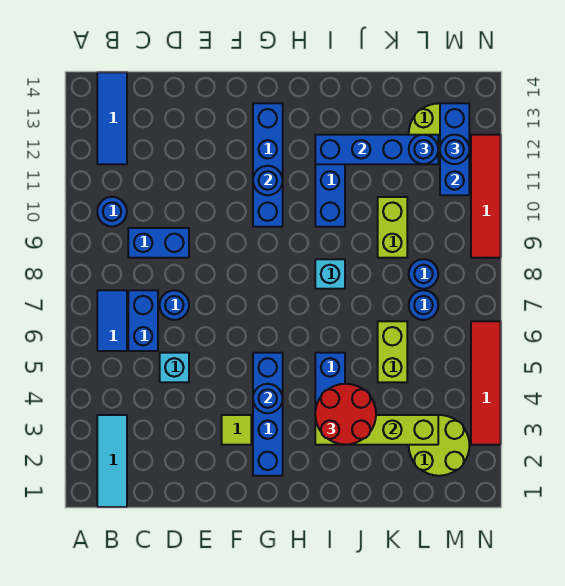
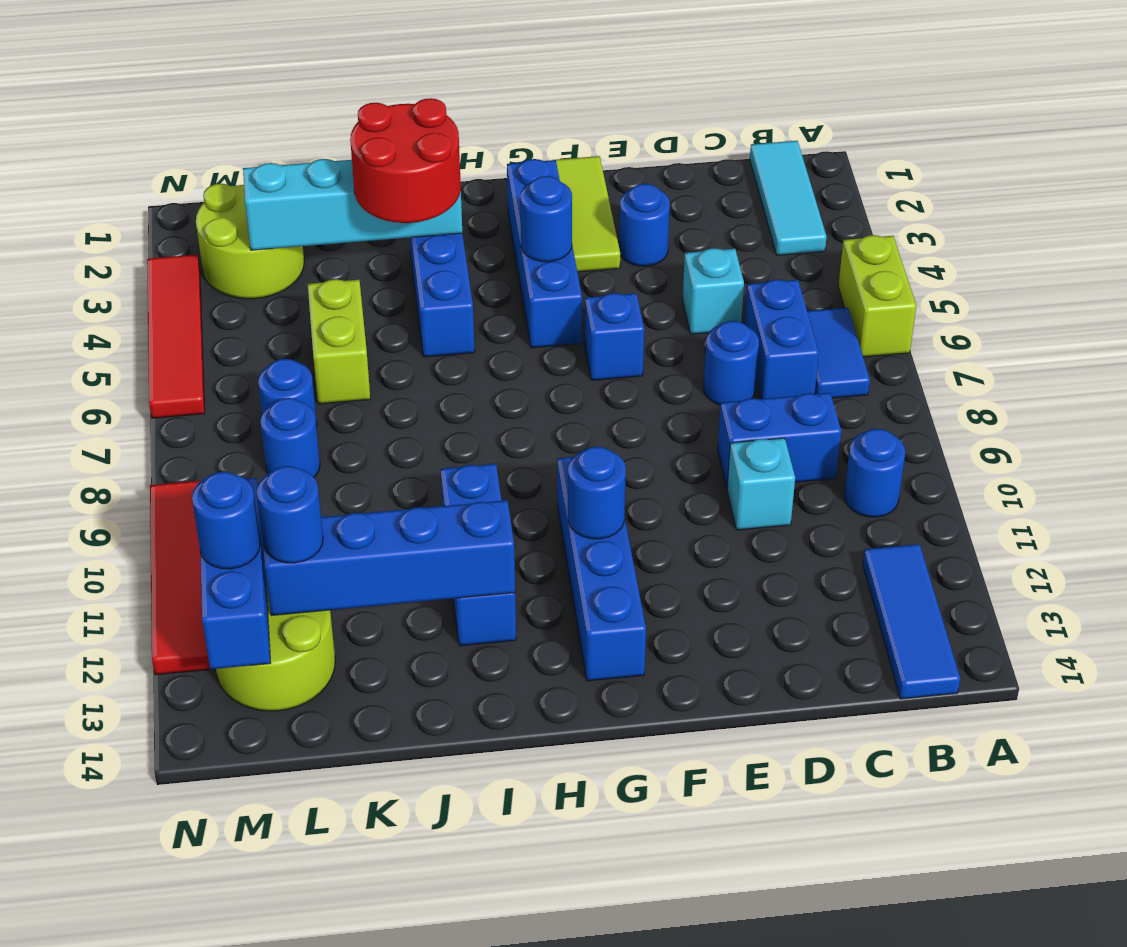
none -> blue 1x1 round brick [619,184,670,266]
lime 1x1 tile [222,415,251,445] -> lime 1x3 tile [556,156,620,272]
none -> blue 1x1 brick [585,293,644,380]
lime 1x4 brick [315,415,438,445] -> cyan 1x4 brick [243,159,462,250]
cyan 1x1 brick [315,259,345,289] -> cyan 1x1 brick moved to [727,438,795,530]
lime 1x2 brick [378,197,407,258] -> lime 1x2 brick moved to [838,235,916,357]

